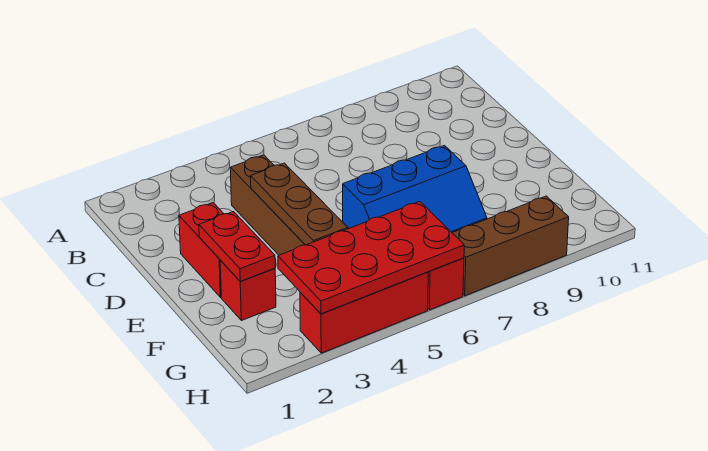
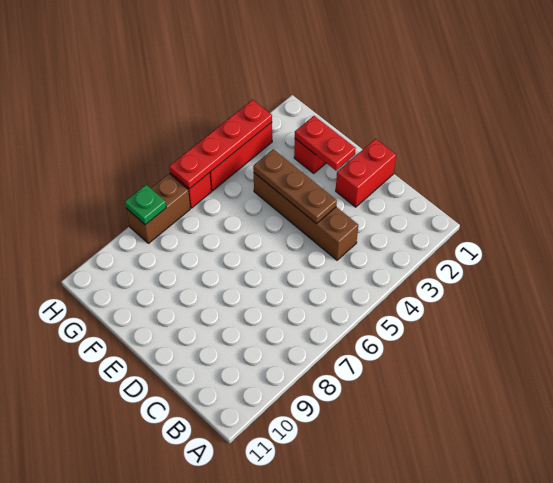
red 1x2 brick [179,203,224,297] -> red 1x2 brick turned to [336,139,396,207]
blue 2x3 slope [343,145,487,233] -> none
red 2x4 plate [278,201,464,314] -> red 1x4 plate [169,100,272,189]
brown 1x3 brick [453,196,569,296] -> brown 1x2 brick [126,174,190,243]
none -> green 1x1 plate [125,185,166,225]

